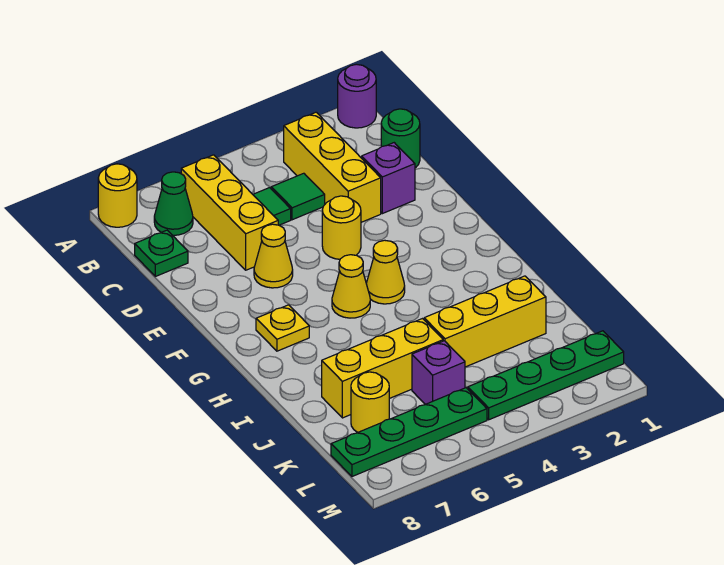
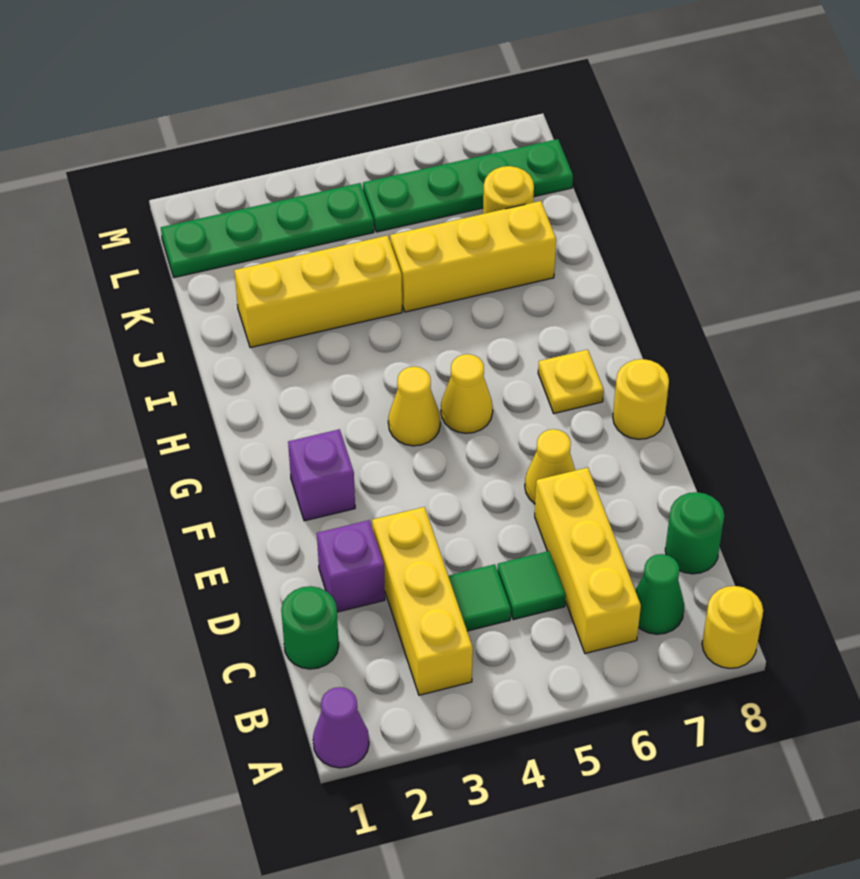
purple 1x1 round brick [338,64,376,128] -> purple 1x1 cone [313,687,369,768]
green 1x1 plate [135,230,188,276] -> green 1x1 round brick [665,492,724,574]
yellow 1x1 round brick [322,196,361,259] -> yellow 1x1 round brick moved to [613,359,669,439]
purple 1x1 brick [412,341,465,404] -> purple 1x1 brick moved to [288,429,355,521]

